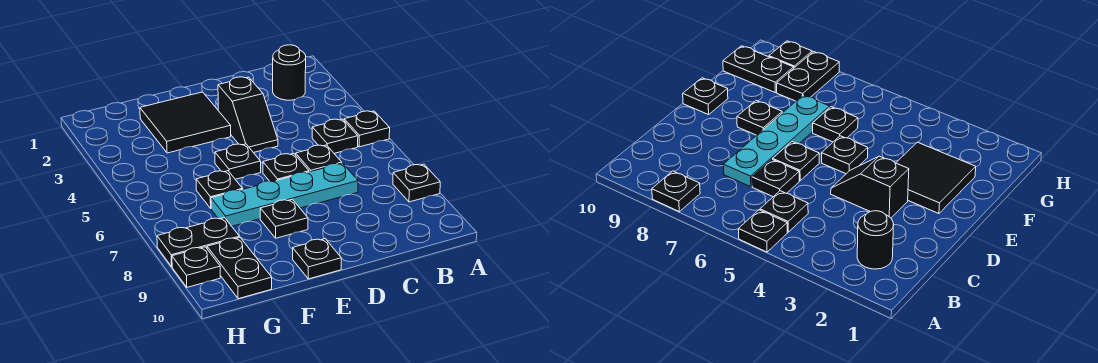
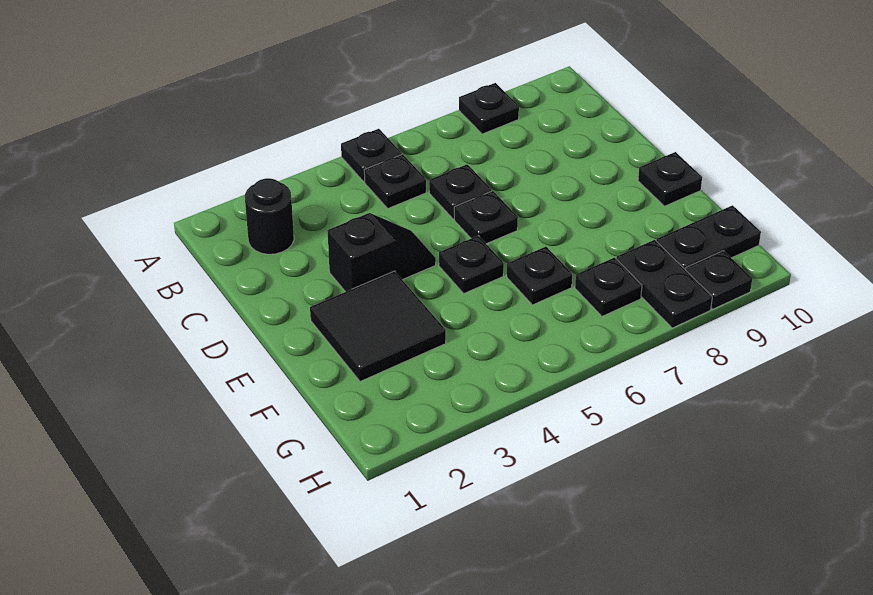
cyan 1x4 plate [211,163,358,226] -> none
black 1x1 plate [260,199,308,238] -> black 1x1 plate moved to [575,258,642,316]

